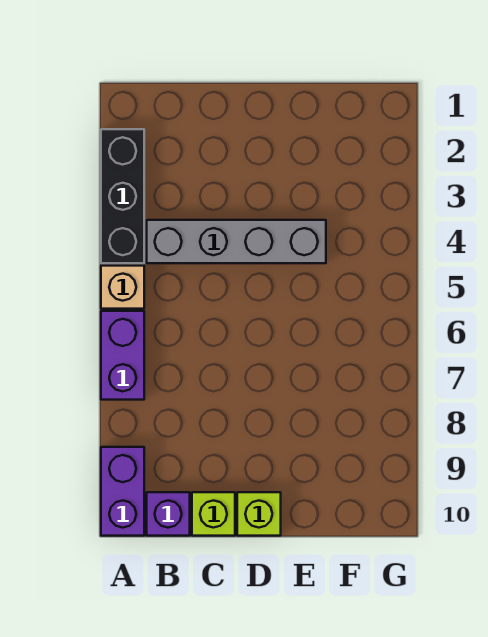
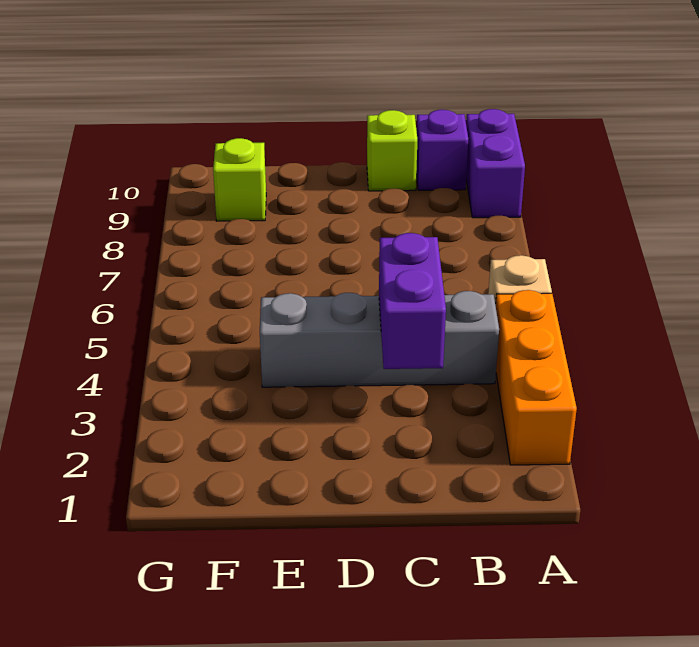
black 1x3 brick [101,129,144,263] -> orange 1x3 brick [496,290,577,465]
purple 1x2 brick [101,311,144,400] -> purple 1x2 brick moved to [379,233,446,369]
lime 1x1 brick [237,492,281,536] -> lime 1x1 brick moved to [213,138,266,221]

